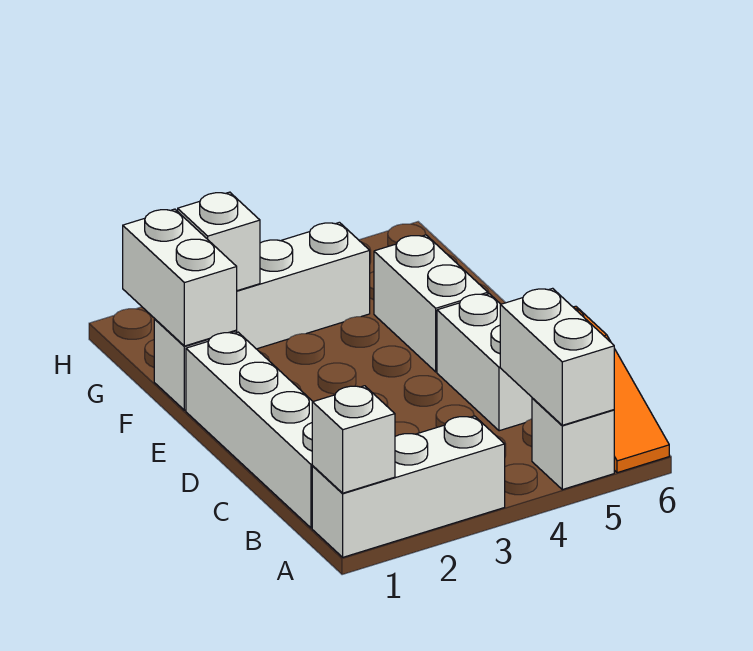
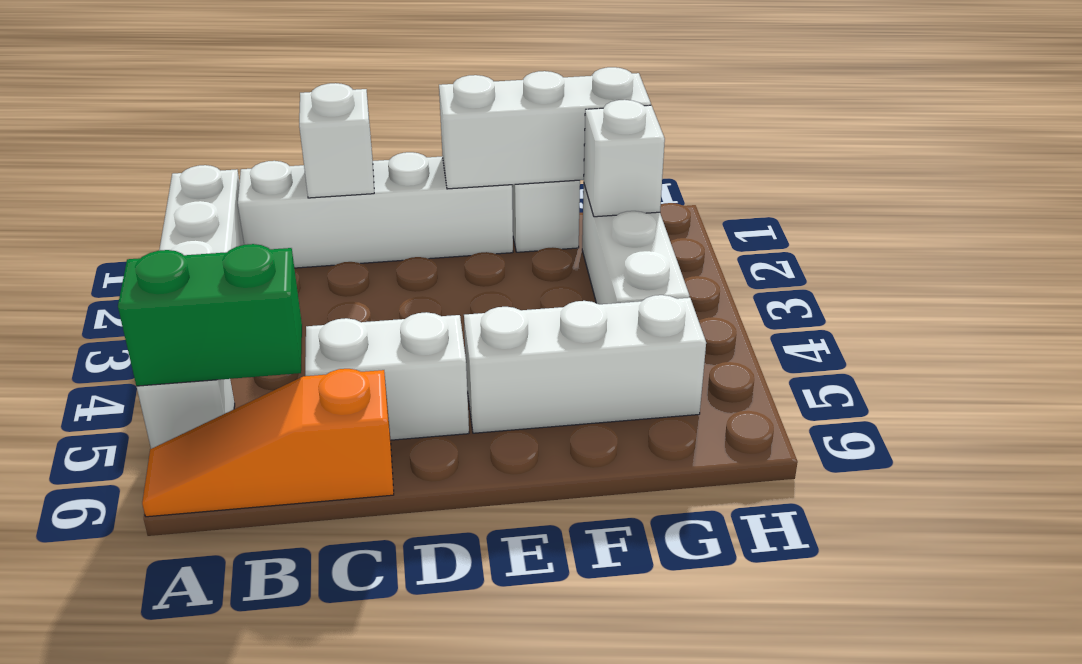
white 1x1 brick [312,386,395,493] -> white 1x1 brick moved to [299,83,374,198]
white 1x2 brick [500,288,614,425] -> green 1x2 brick [118,244,302,386]
white 1x2 brick [374,235,488,372] -> white 1x3 brick [464,295,706,433]
white 1x2 brick [123,209,237,346] -> white 1x3 brick [439,67,651,189]

